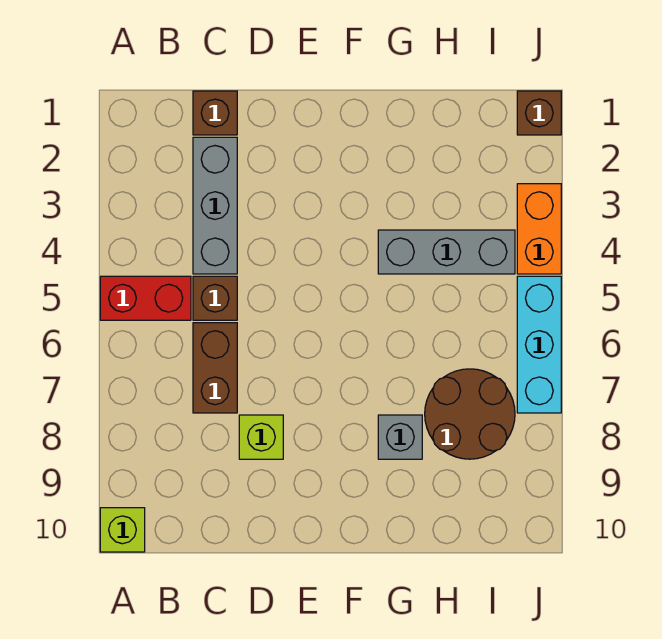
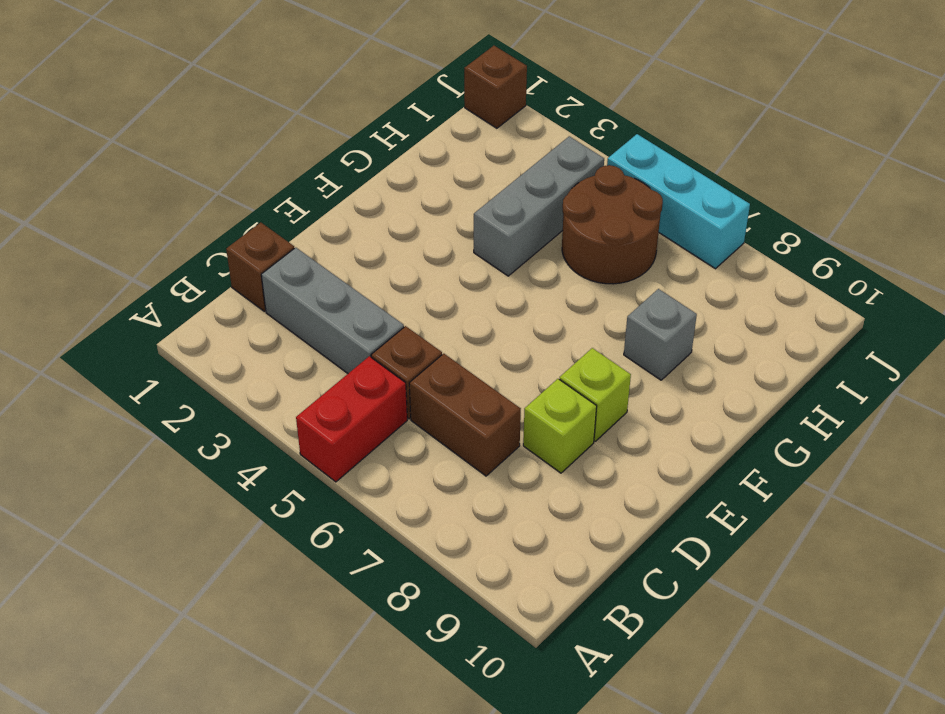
lime 1x1 brick [100,508,145,552] -> lime 1x1 brick moved to [559,348,631,441]
brown 2x2 round brick [425,369,515,459] -> brown 2x2 round brick moved to [562,165,663,284]
orange 1x2 brick [517,184,561,274] -> none

